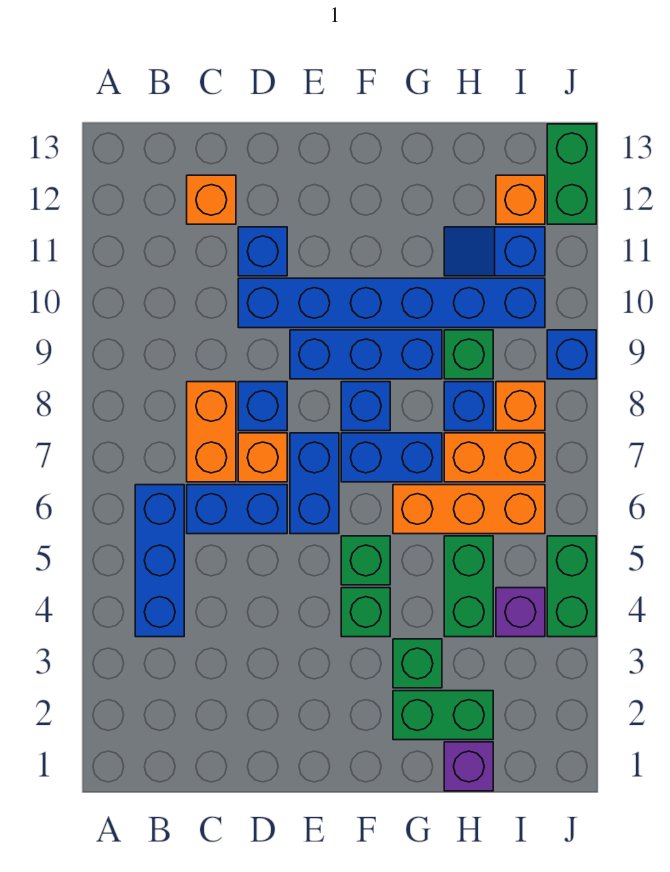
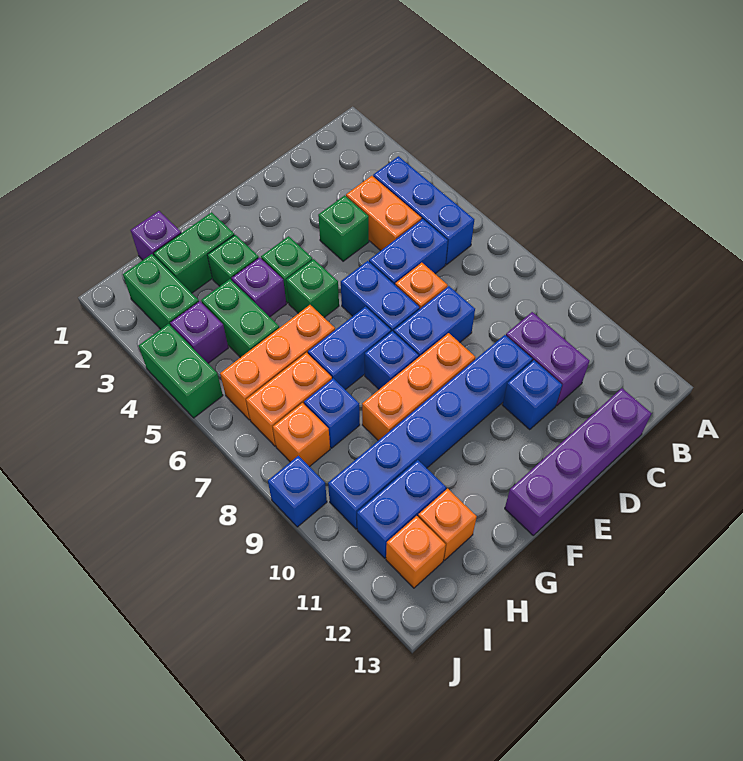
orange 1x2 brick [187,382,236,482] -> orange 1x2 brick moved to [346,176,421,251]
none -> purple 1x2 brick [506,312,590,406]
orange 1x1 brick [187,175,236,224] -> orange 1x1 brick moved to [418,489,477,560]
none -> purple 1x4 brick [505,388,652,535]
blue 1x1 brick [238,382,287,431] -> blue 1x2 brick [394,286,475,357]
blue 1x3 brick [290,330,442,379] -> orange 1x3 brick [362,333,475,441]
none -> purple 1x1 brick [232,257,286,317]
green 1x1 brick [444,330,493,379] -> green 1x1 brick moved to [318,195,369,261]
blue 1x2 slope [444,227,545,276] -> blue 1x2 brick [357,460,446,558]
green 1x2 brick [547,124,596,224] -> green 1x2 brick moved to [123,254,199,329]

